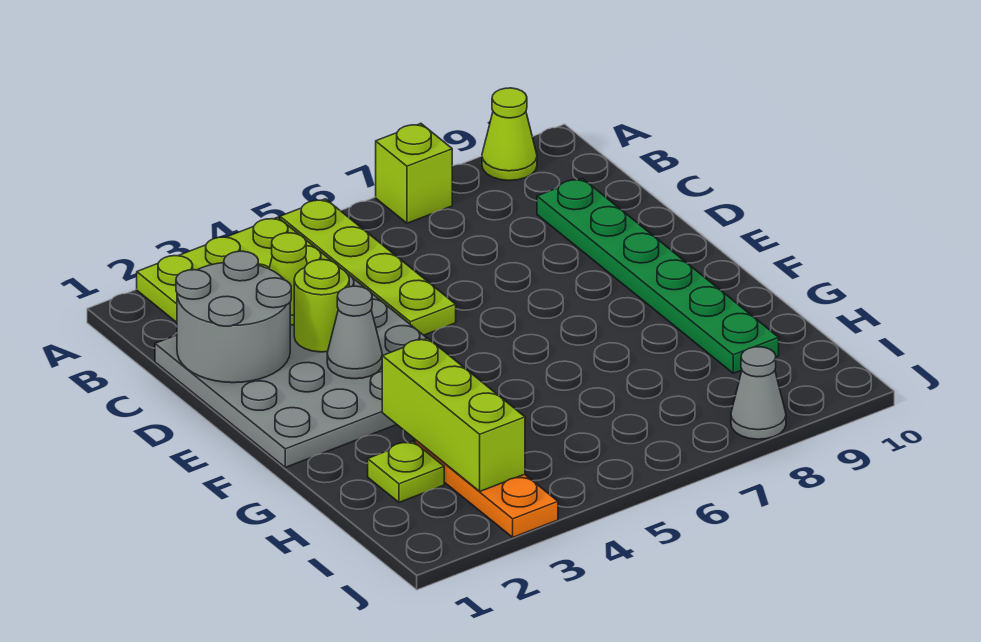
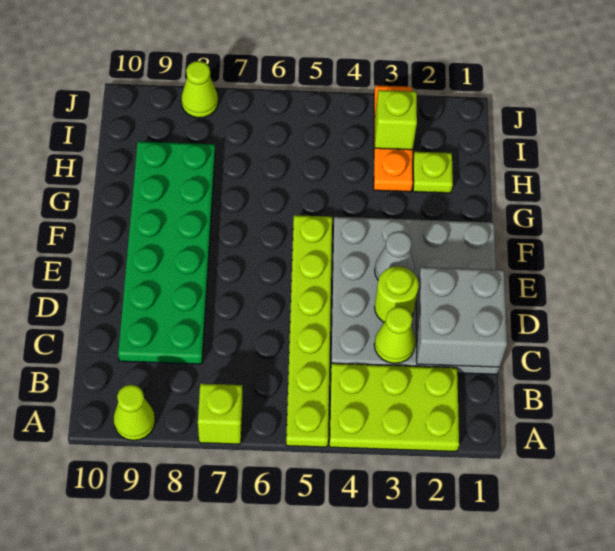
lime 1x4 plate [280,199,456,335] -> lime 1x6 plate [286,215,332,447]
grey 2x2 round brick [176,251,291,383] -> grey 2x2 brick [416,267,507,367]
green 1x6 plate [537,178,779,373] -> green 2x6 plate [118,141,215,364]
lime 1x3 brick [382,338,525,492] -> lime 1x1 brick [375,90,417,150]
grey 1x1 cone [731,347,786,439] -> lime 1x1 cone [181,61,218,118]

